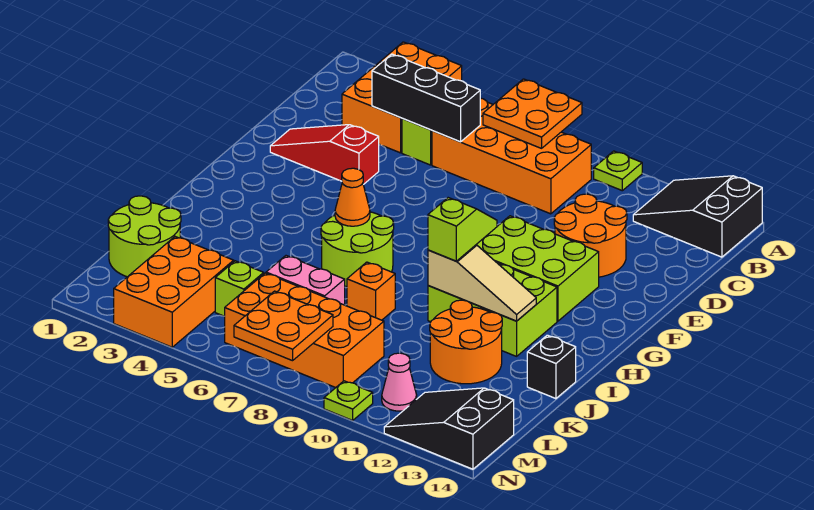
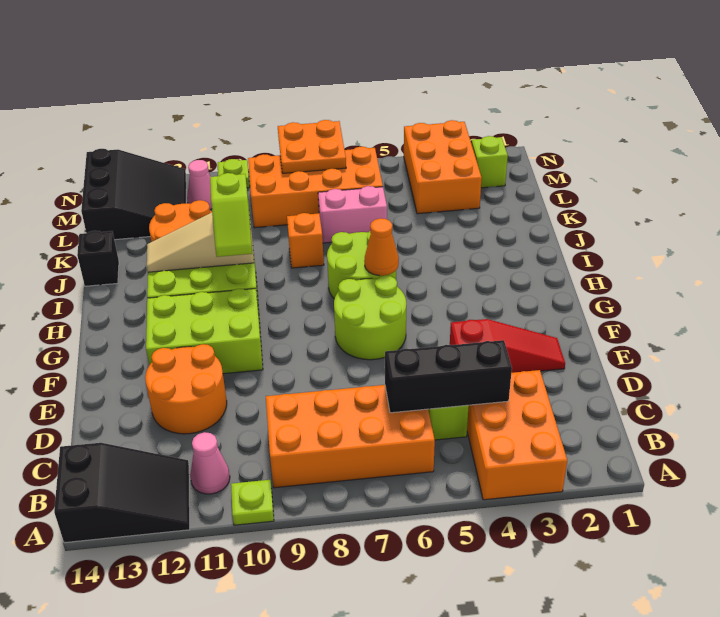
orange 2x2 plate [483,79,582,148] -> none
none -> pink 1x1 cone [190,432,230,494]
lime 2x2 round brick [108,196,181,277] -> lime 2x2 round brick moved to [334,276,406,360]
lime 1x1 brick [215,261,264,316] -> lime 1x1 brick moved to [471,136,508,188]
black 2x3 slope [384,388,514,469] -> black 3x3 slope [81,149,186,240]

